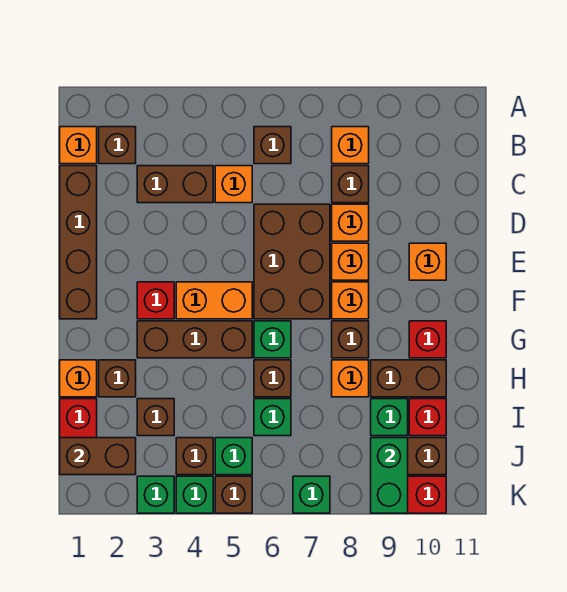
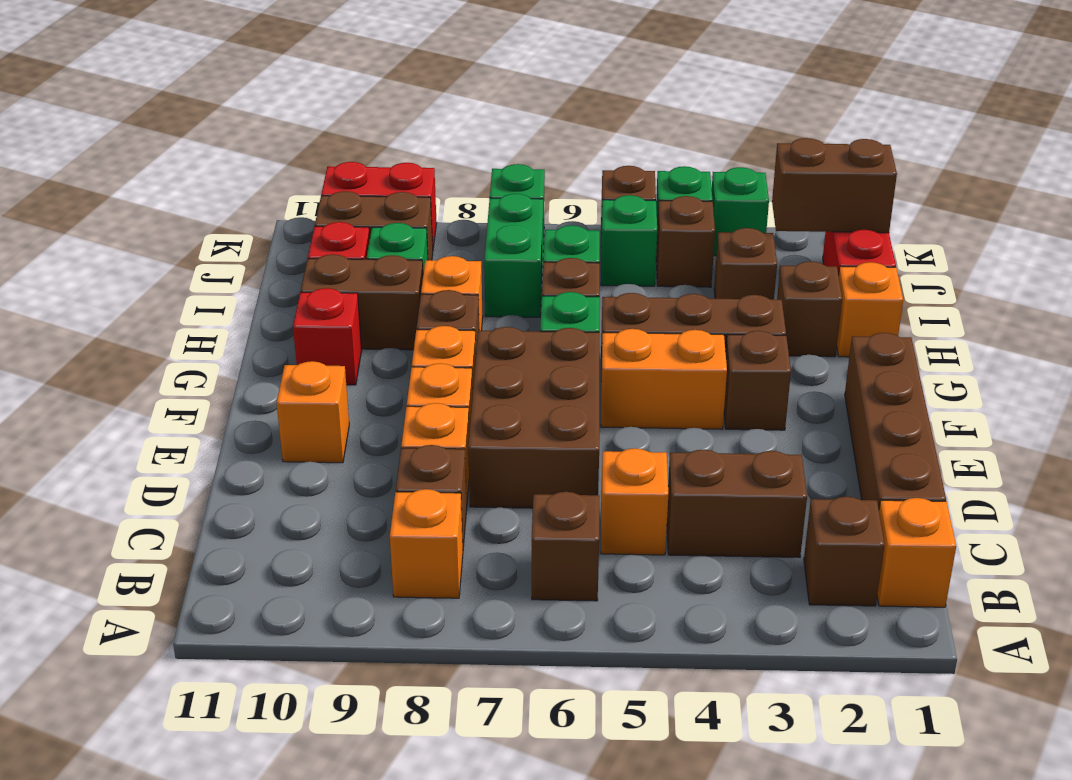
red 1x1 brick [137,282,174,319] -> brown 1x1 brick [724,331,791,430]
green 1x2 brick [371,438,408,513] -> green 1x2 brick moved to [484,194,543,317]

